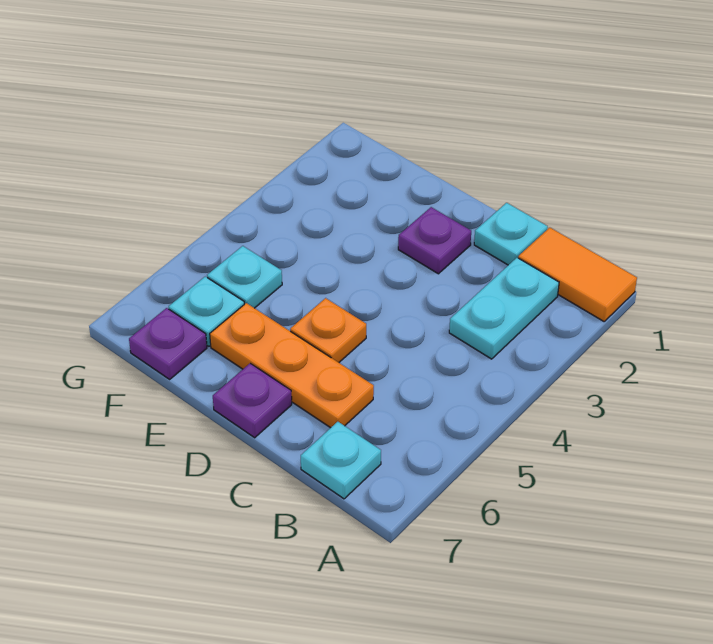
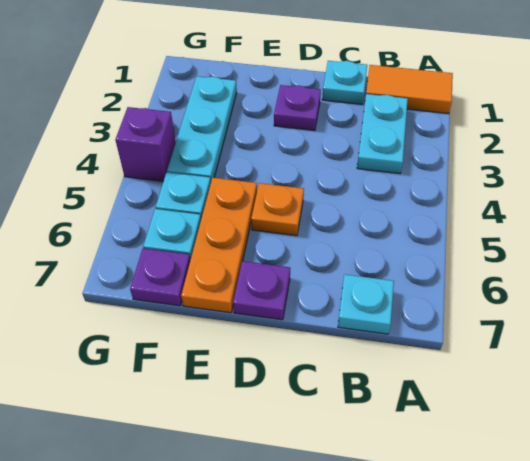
orange 1x3 plate [210,303,374,428] -> orange 1x3 plate turned to [181,178,257,313]
none -> cyan 1x3 plate [167,76,237,181]
none -> purple 1x1 brick [115,107,176,181]

